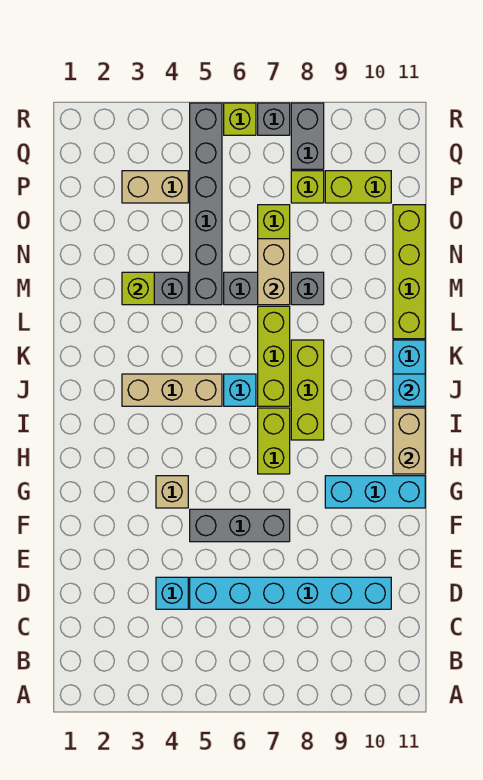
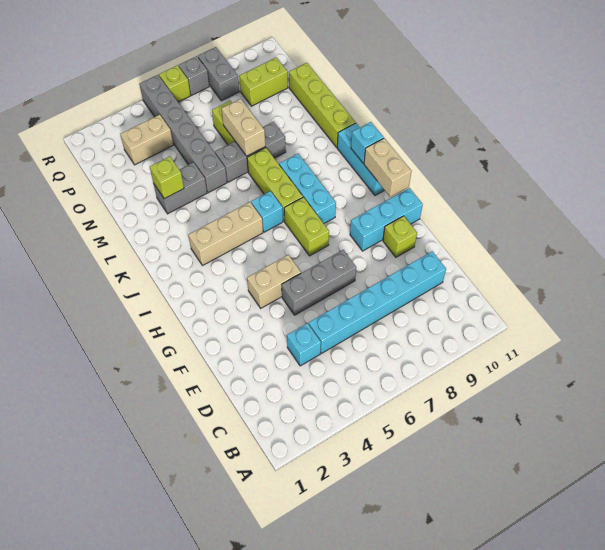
tan 1x1 brick [156,476,188,508] -> tan 1x2 brick [247,255,301,308]
lime 1x3 brick [291,340,324,440] -> cyan 1x3 brick [279,154,336,223]
lime 1x1 brick [291,171,324,203] -> lime 1x1 brick moved to [383,216,417,257]

